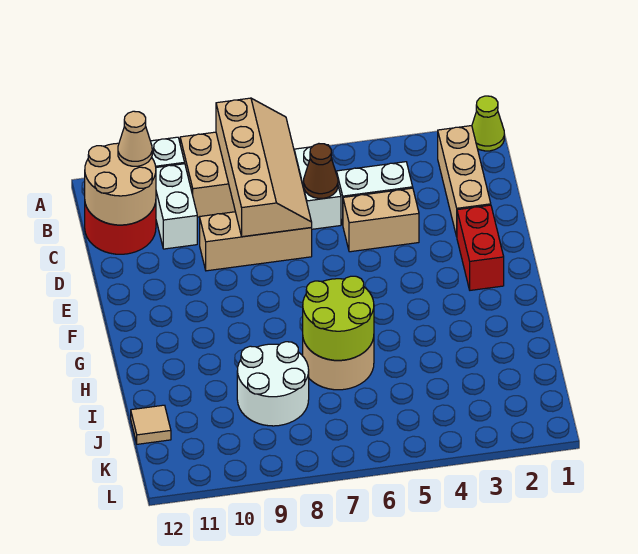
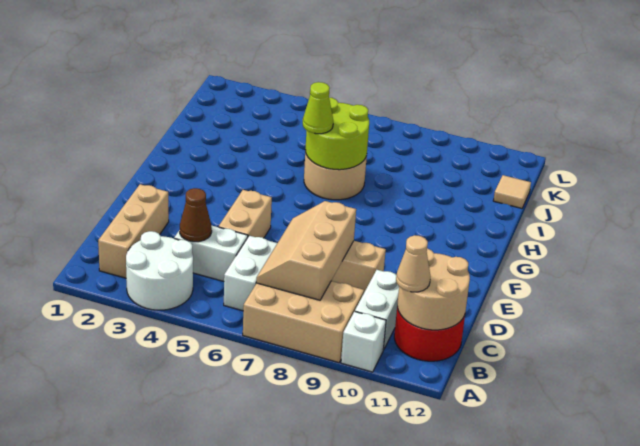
lime 1x1 cone [472,96,504,151] -> lime 1x1 cone moved to [303,82,333,134]
tan 2x4 slope [216,98,312,237] -> tan 2x3 slope [256,201,356,300]
brown 1x1 cone [304,144,338,198] -> brown 1x1 cone moved to [180,188,212,242]
tan 1x2 brick [343,188,419,252] -> tan 1x2 brick turned to [219,190,272,238]
red 1x2 brick [457,205,504,290] -> none
white 2x2 round brick [237,342,309,426] -> white 2x2 round brick moved to [126,231,193,310]

